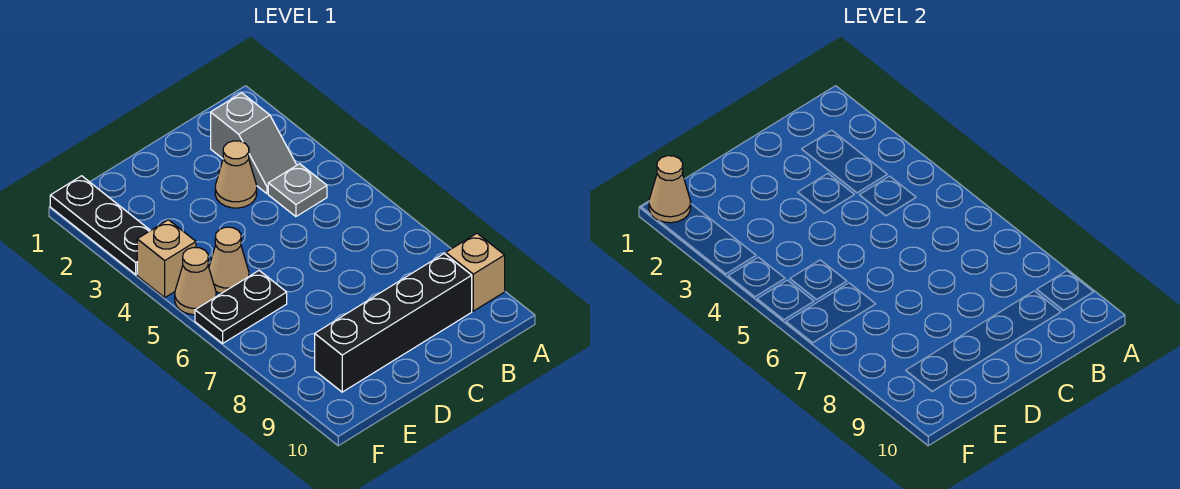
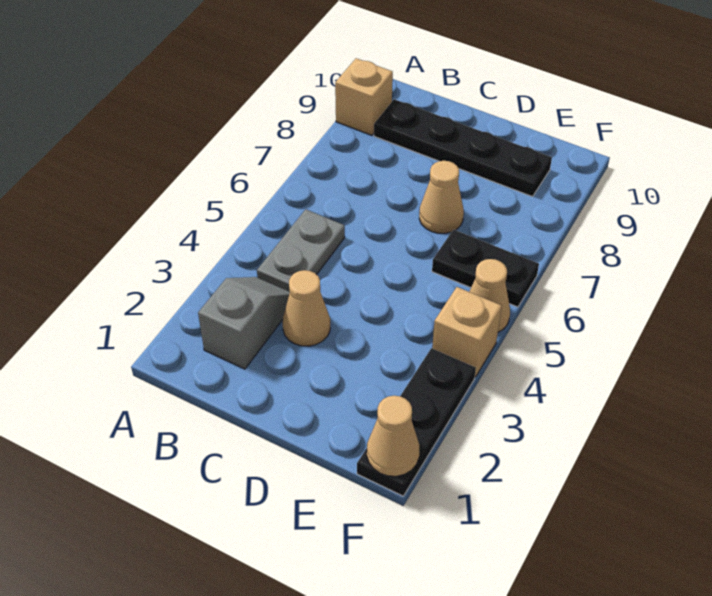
grey 1x1 plate [268,164,327,217] -> grey 1x2 plate [257,209,345,291]
black 1x4 brick [315,254,472,392] -> black 1x4 plate [374,99,552,197]
tan 1x1 cone [209,227,249,293] -> tan 1x1 cone moved to [419,161,464,233]

